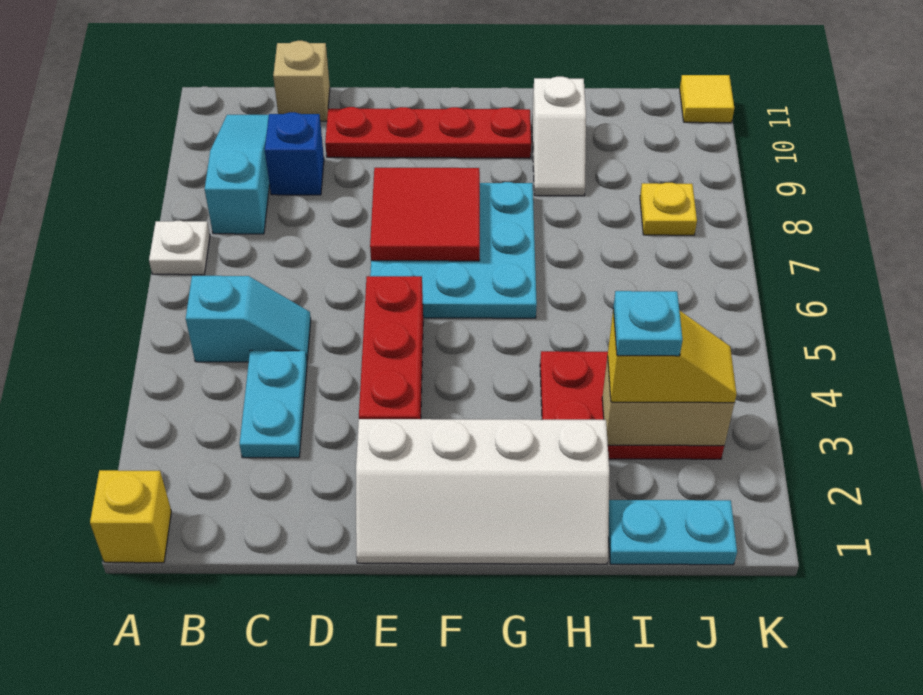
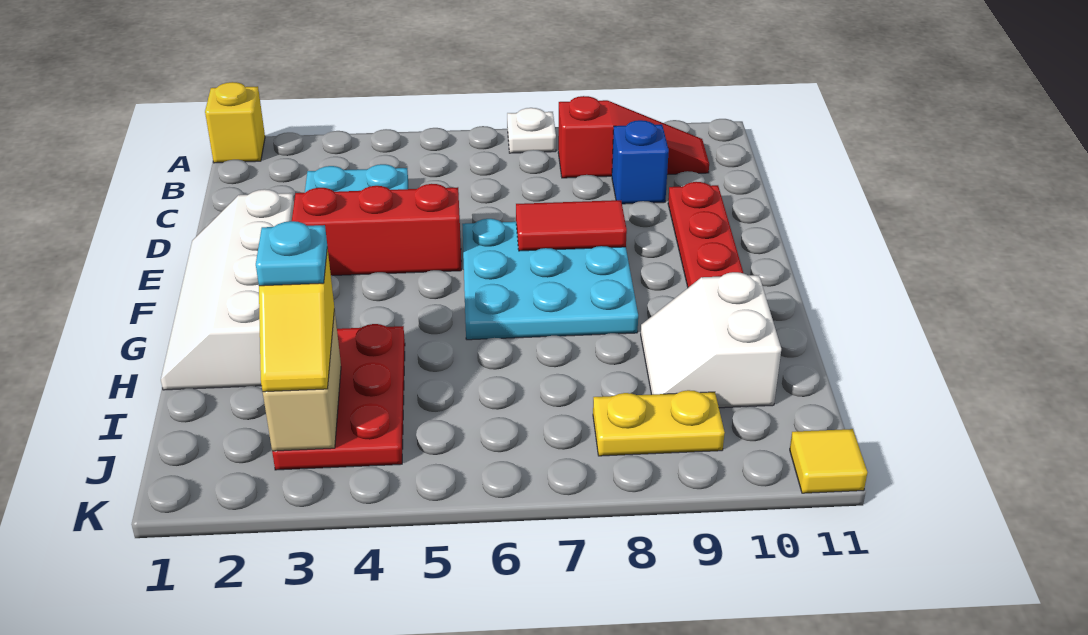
cyan 1x2 slope [186,276,311,362] -> none
cyan 1x3 slope [205,115,270,234] -> red 1x3 slope [558,96,709,178]
tan 1x1 brick [273,41,330,121] -> none
red 2x2 tile [370,168,480,261] -> red 1x2 tile [516,200,627,251]
white 1x2 slope [532,77,586,196] -> white 2x2 slope [641,272,781,408]
cyan 1x2 plate [608,500,737,565] -> none
yellow 1x1 plate [640,183,697,235] -> yellow 1x2 plate [593,390,725,456]

